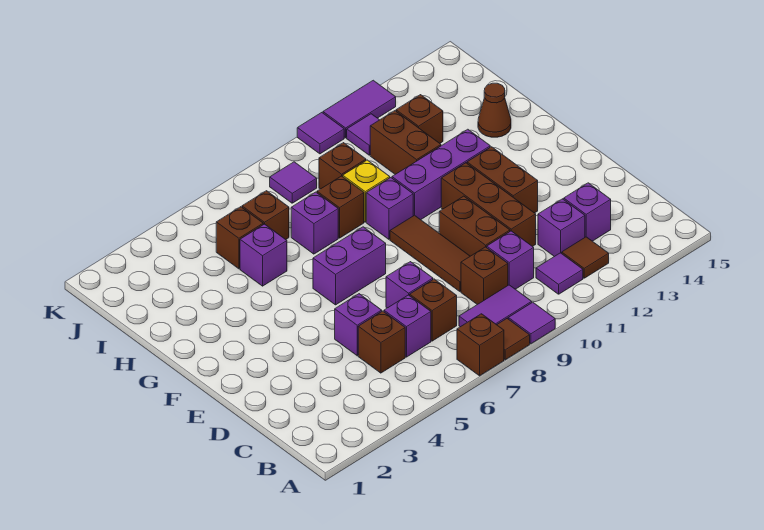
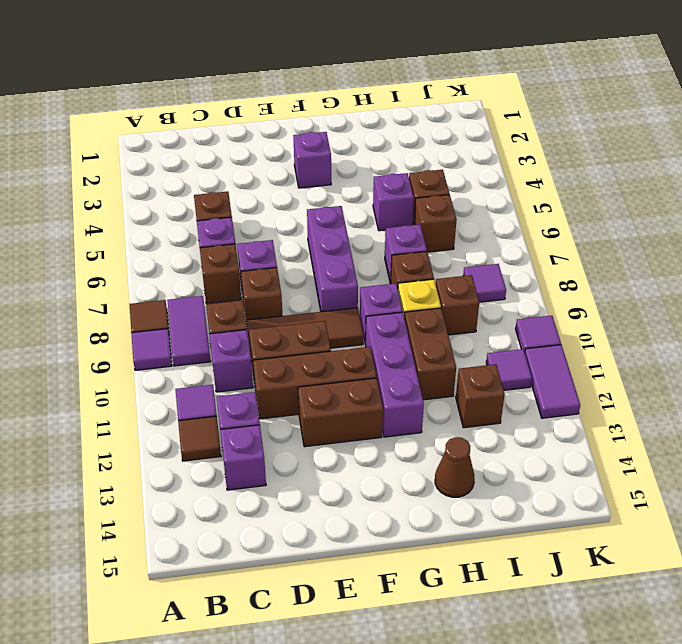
brown 1x1 brick [457,314,504,376] -> brown 1x1 brick moved to [241,268,282,324]
purple 1x1 brick [335,294,382,356] -> purple 1x1 brick moved to [293,132,331,188]
purple 1x2 brick [313,227,386,305] -> purple 1x3 brick [307,206,358,312]
brown 1x2 brick [370,111,441,174] -> brown 1x2 brick turned to [404,308,456,400]

